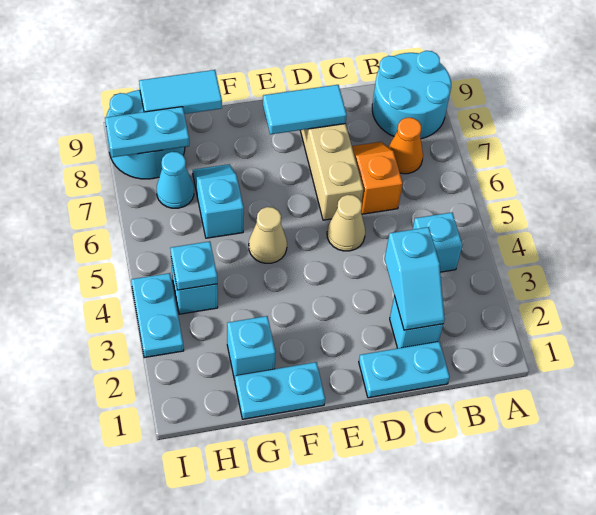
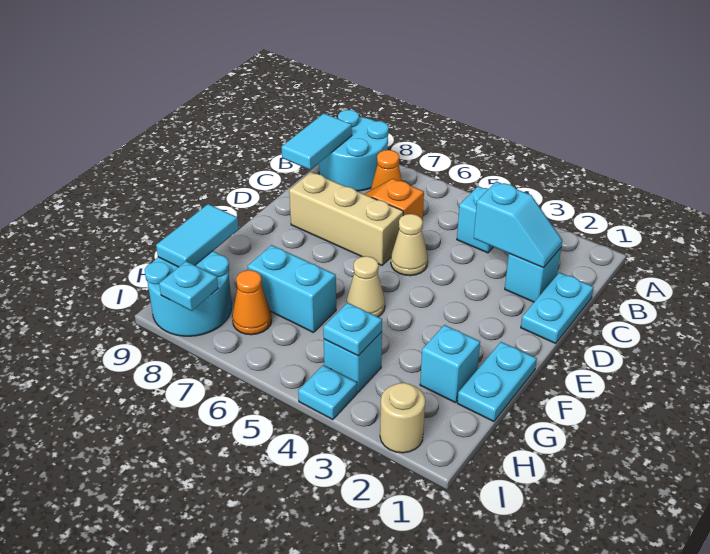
cyan 1x2 tile [263,85,347,134] -> cyan 1x2 tile moved to [282,113,352,170]
cyan 1x2 slope [193,164,244,238] -> cyan 1x2 brick [248,245,336,333]
cyan 1x1 cone [157,152,194,208] -> orange 1x1 cone [232,270,272,335]
cyan 1x2 plate [105,107,189,157] -> cyan 1x1 plate [159,261,218,311]
none -> tan 1x1 round brick [380,383,425,453]
cyan 1x2 plate [131,273,184,358] -> cyan 1x1 plate [298,365,357,420]

